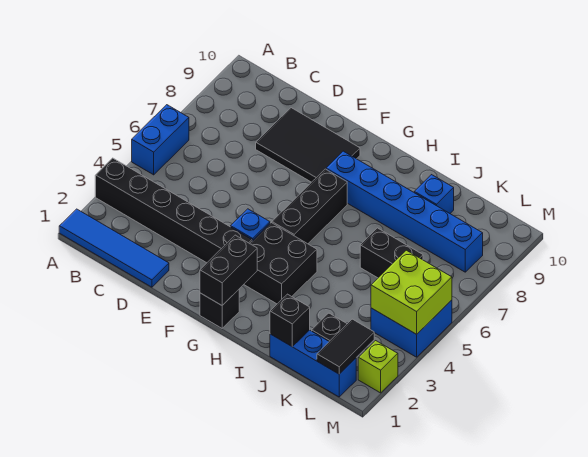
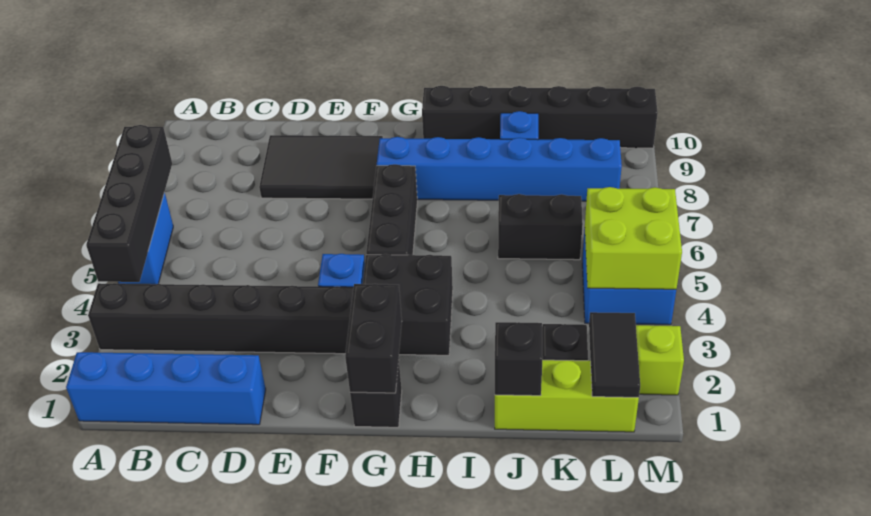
blue 1x4 tile [59,209,169,287] -> blue 1x4 brick [66,352,266,425]
none -> black 1x4 brick [86,125,172,282]
none -> black 1x6 brick [422,86,658,148]
blue 1x3 brick [270,330,356,397] -> lime 1x3 brick [495,360,639,432]

